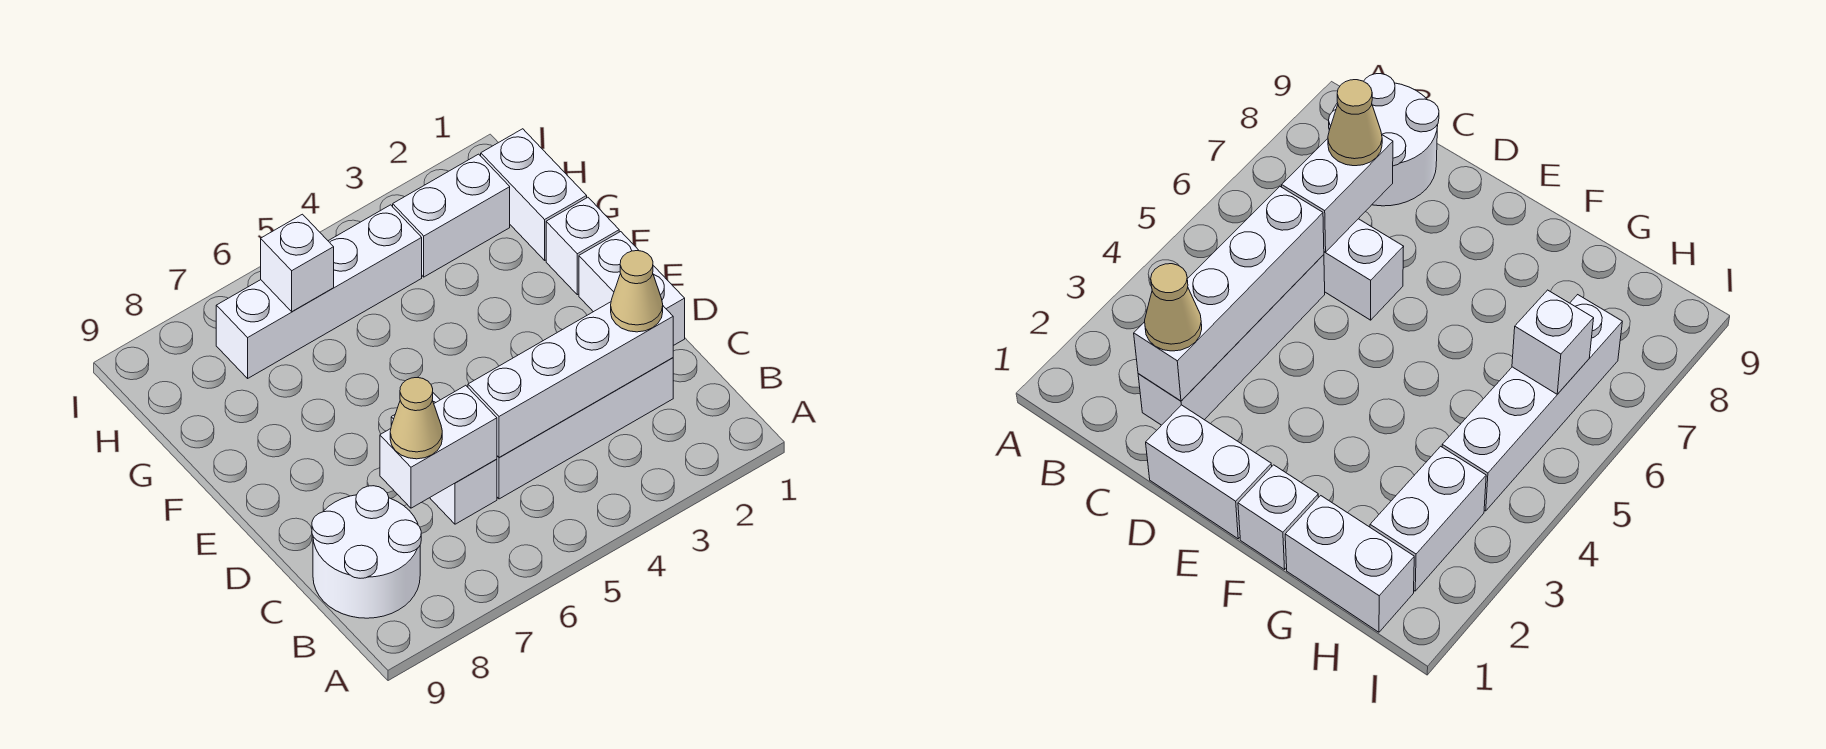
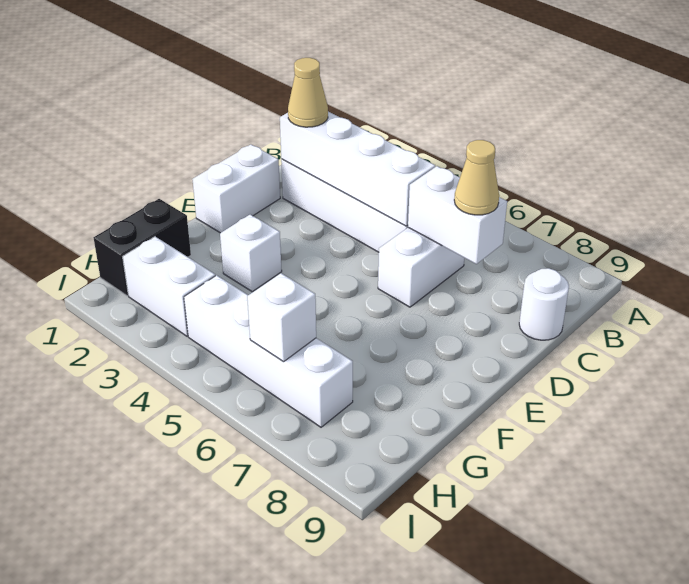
white 2x2 round brick [312,486,421,618] -> white 1x1 round brick [519,268,569,340]
white 1x1 brick [546,197,619,295] -> white 1x1 brick moved to [220,214,282,292]
white 1x2 brick [481,129,587,260] -> black 1x2 brick [94,199,191,296]

